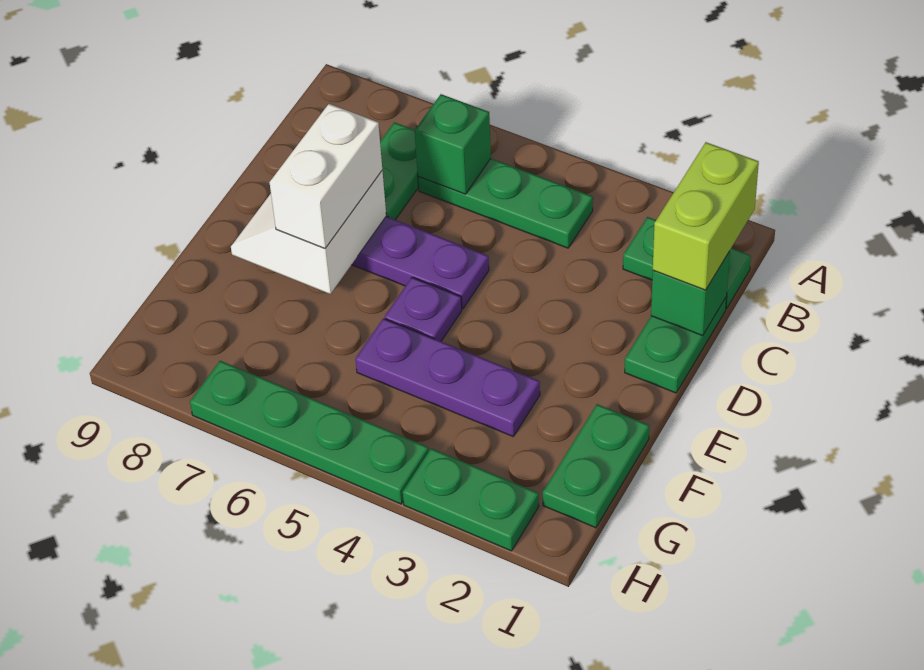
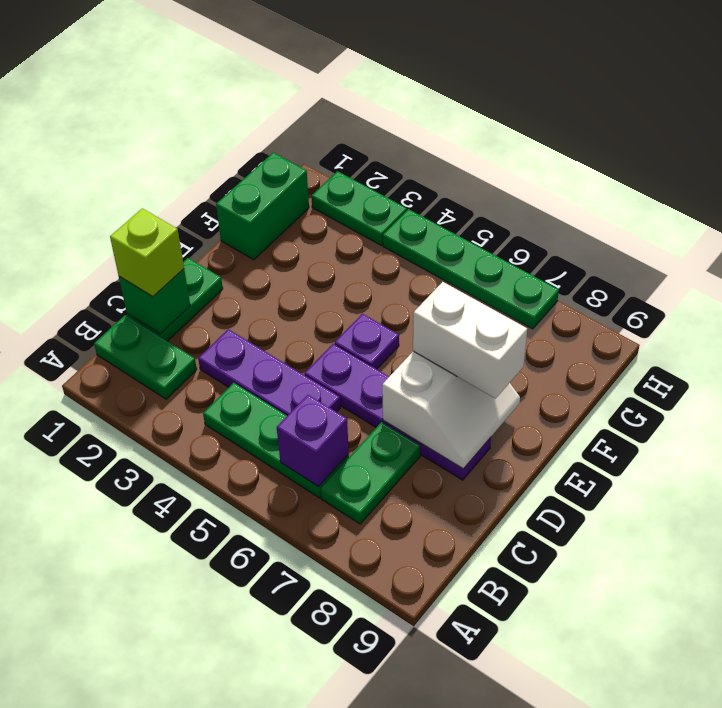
lime 1x2 brick [653,142,759,290] -> lime 1x1 brick [110,208,184,297]
green 1x1 brick [415,94,491,194] -> purple 1x1 brick [277,395,349,487]
white 1x2 brick [269,104,382,248] -> white 1x2 brick turned to [413,282,527,399]
green 1x2 plate [543,404,650,528] -> green 1x2 brick [216,153,309,260]
purple 1x3 plate [355,319,540,436] -> purple 1x3 plate moved to [198,329,340,416]

